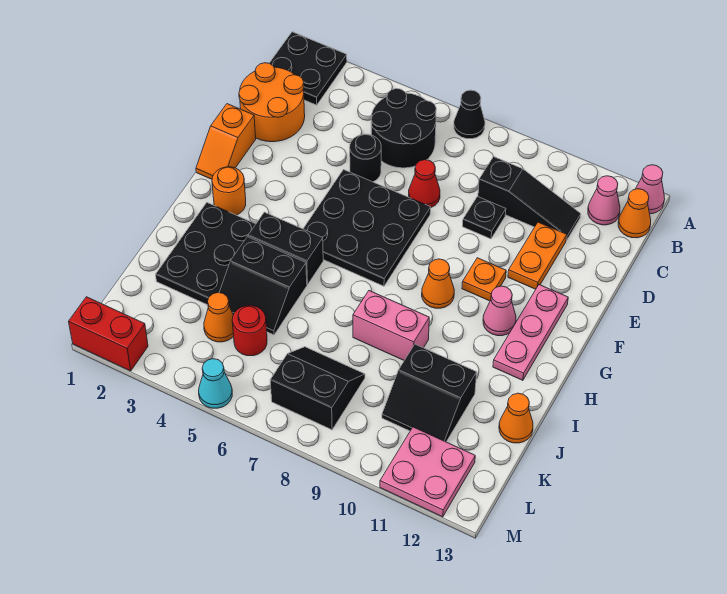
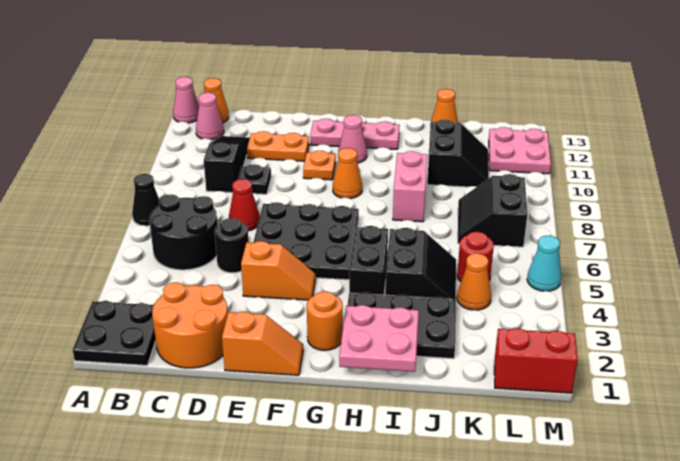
none -> orange 1x2 slope [241,241,316,300]
none -> pink 2x2 plate [339,305,419,372]
red 1x2 brick [69,297,148,371] -> red 1x2 brick turned to [494,328,578,393]

